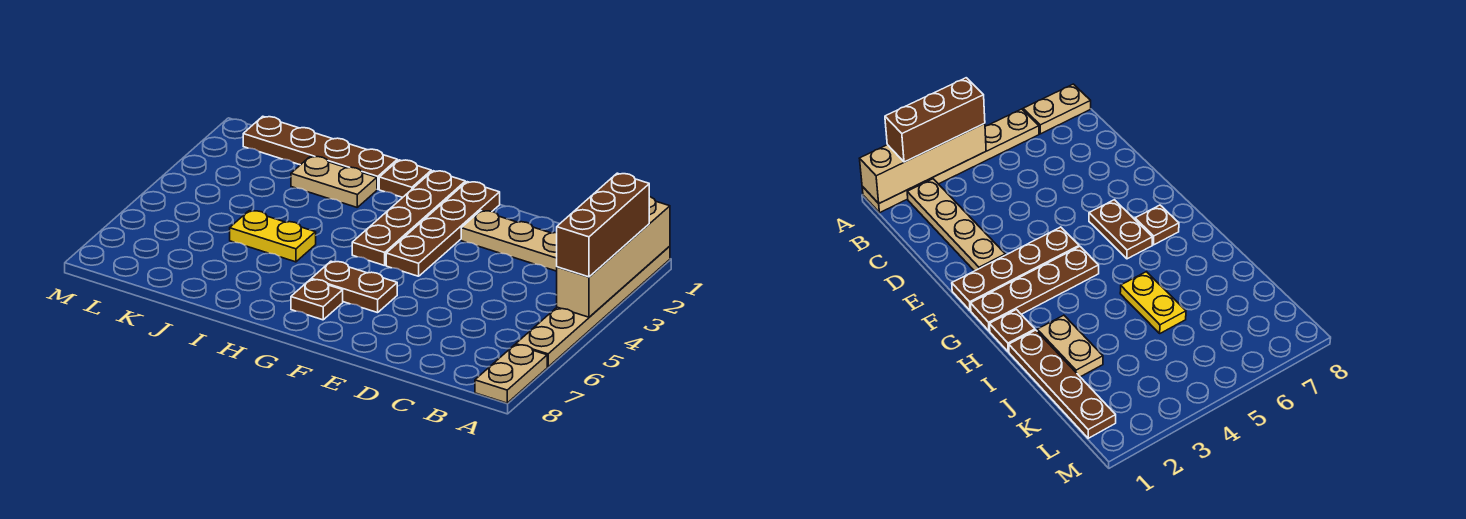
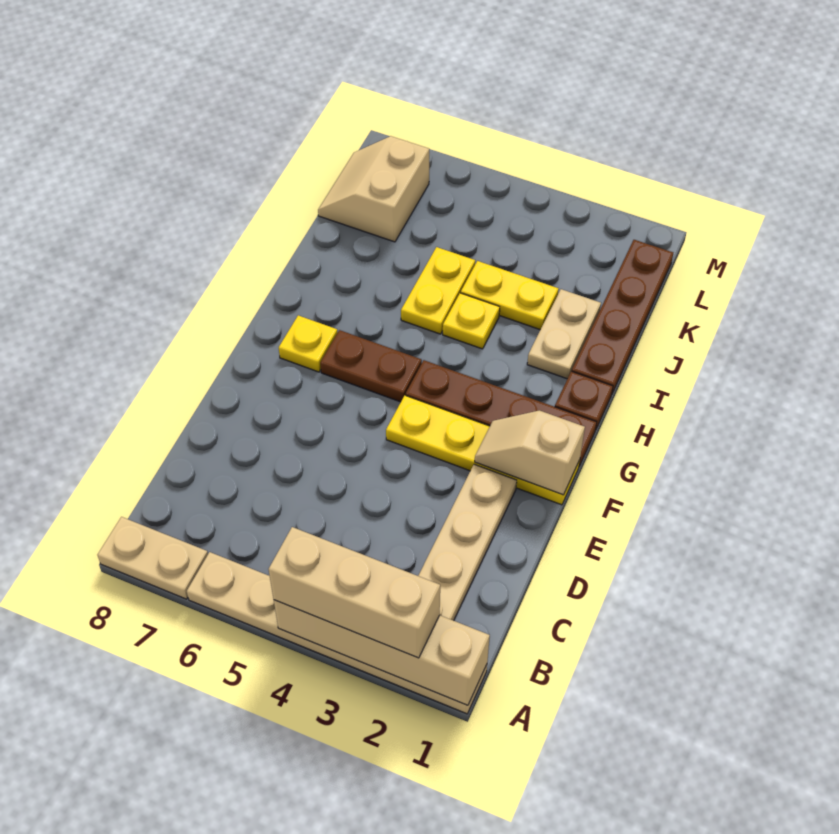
brown 1x3 brick [557,173,649,277] -> tan 1x3 brick [269,527,440,658]
brown 1x4 plate [386,182,500,276] -> yellow 1x4 plate [386,395,580,505]
none -> tan 1x2 slope [475,411,585,495]
brown 1x2 plate [311,261,397,313] -> brown 1x2 plate turned to [320,330,422,402]
brown 1x1 plate [291,279,343,320] -> yellow 1x1 plate [279,315,338,372]
none -> yellow 1x1 plate [443,293,500,349]
none -> yellow 1x2 plate [461,261,559,330]
none -> tan 2x2 slope [318,136,429,242]

